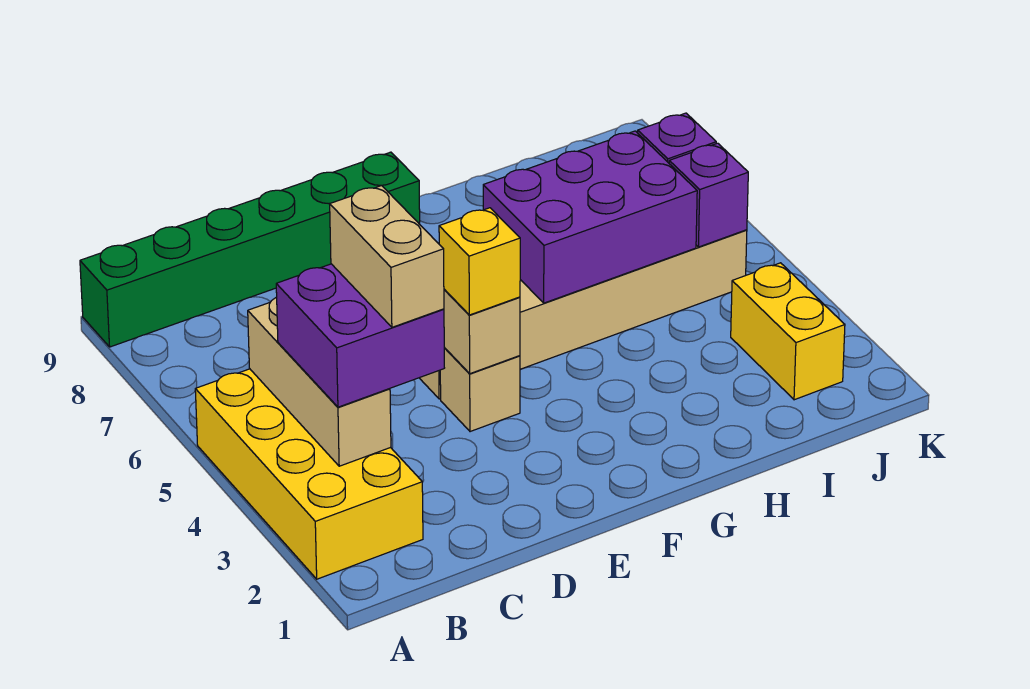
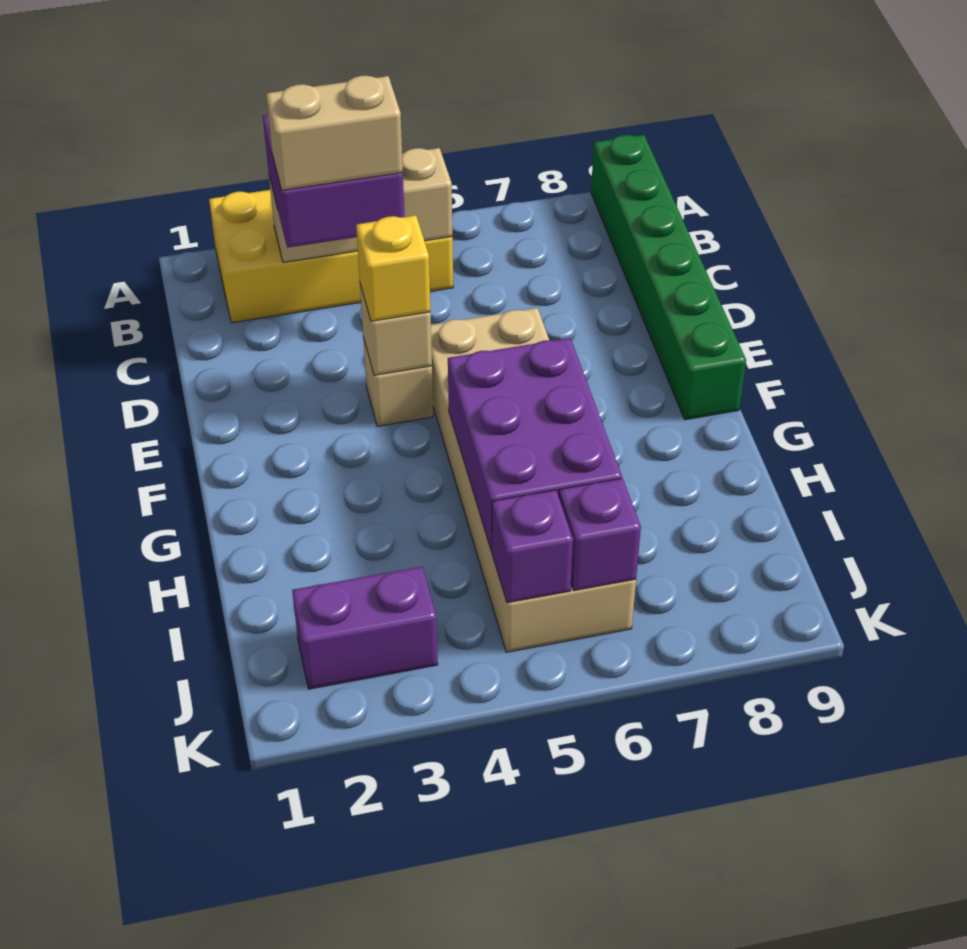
yellow 1x2 brick [731,263,845,400] -> purple 1x2 brick [292,566,438,689]

